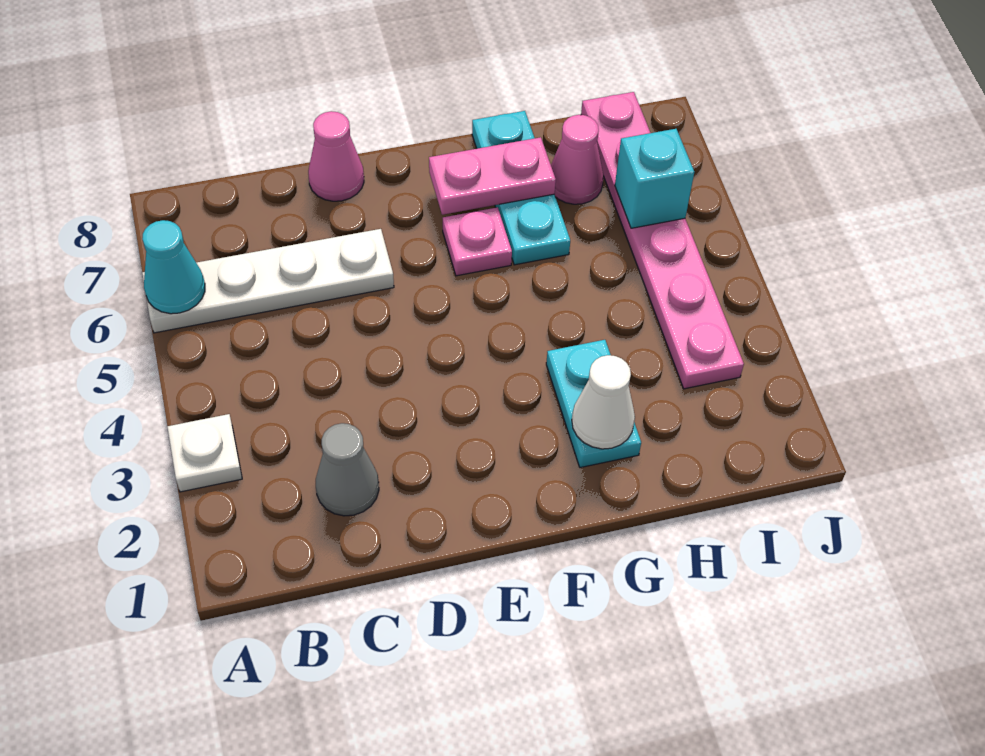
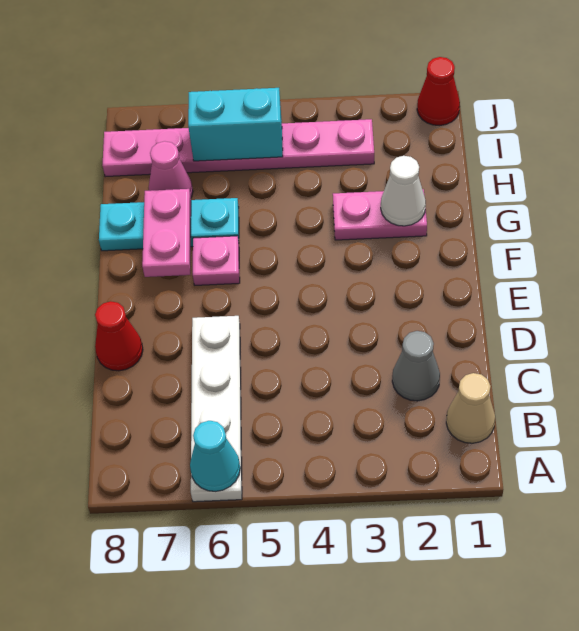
white 1x1 plate [167,414,242,492] -> none
none -> tan 1x1 cone [446,373,495,443]
pink 1x1 cone [308,111,364,201] -> red 1x1 cone [95,301,143,371]
cyan 1x2 plate [546,340,641,468] -> pink 1x2 plate [333,189,427,240]
cyan 1x1 brick [615,129,694,228] -> cyan 1x2 brick [188,88,283,161]
none -> red 1x1 cone [417,57,460,125]

